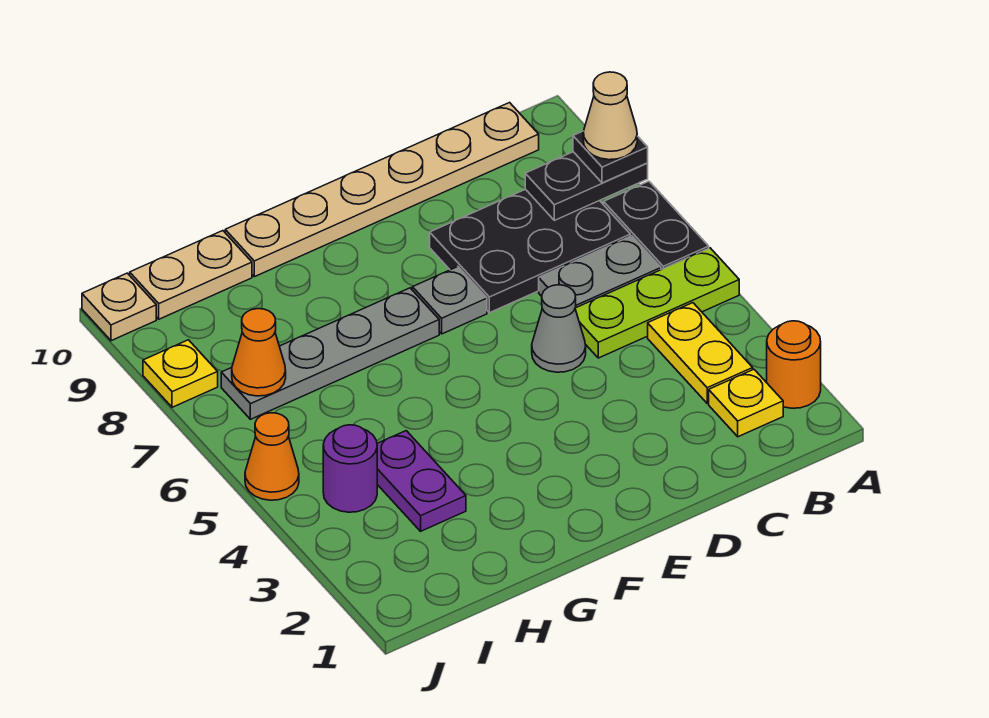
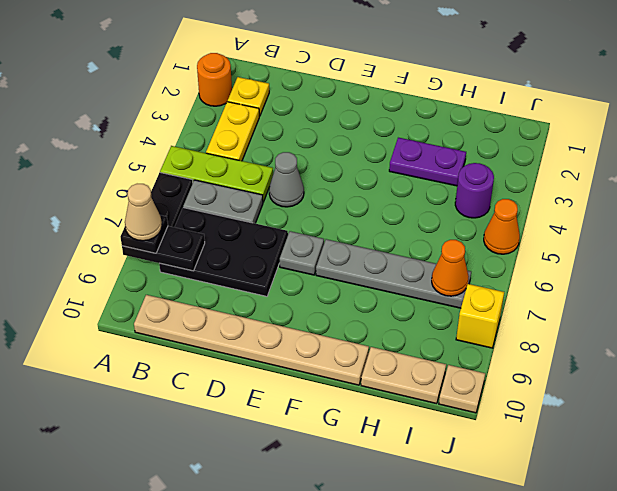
purple 1x2 plate [377,431,466,531] -> purple 1x2 plate turned to [389,138,466,186]
yellow 1x1 plate [143,340,218,407] -> yellow 1x1 brick [456,284,504,348]

